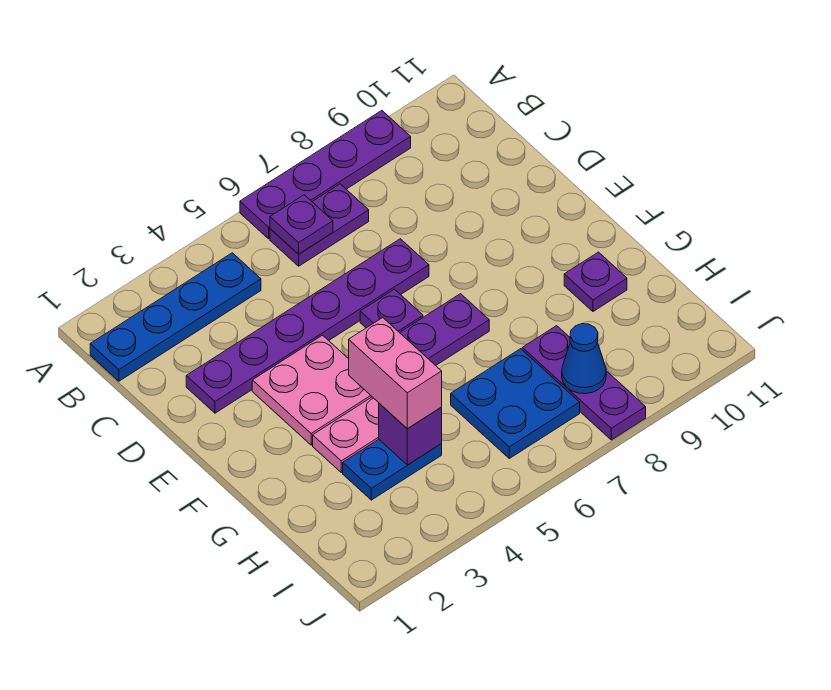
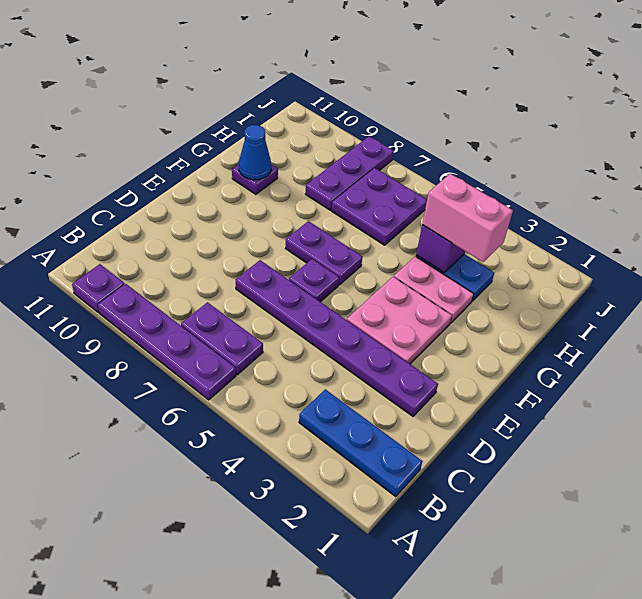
blue 1x4 plate [90,253,261,381] -> blue 1x3 plate [299,389,423,497]
purple 1x1 plate [270,195,333,254] -> purple 1x1 plate moved to [72,264,125,312]
pink 1x2 brick [349,318,442,429] -> pink 1x2 brick turned to [422,174,513,262]
blue 2x2 plate [451,349,580,458] -> purple 2x2 plate [332,168,427,245]
blue 1x1 cone [562,324,606,394] -> blue 1x1 cone moved to [239,125,271,180]

